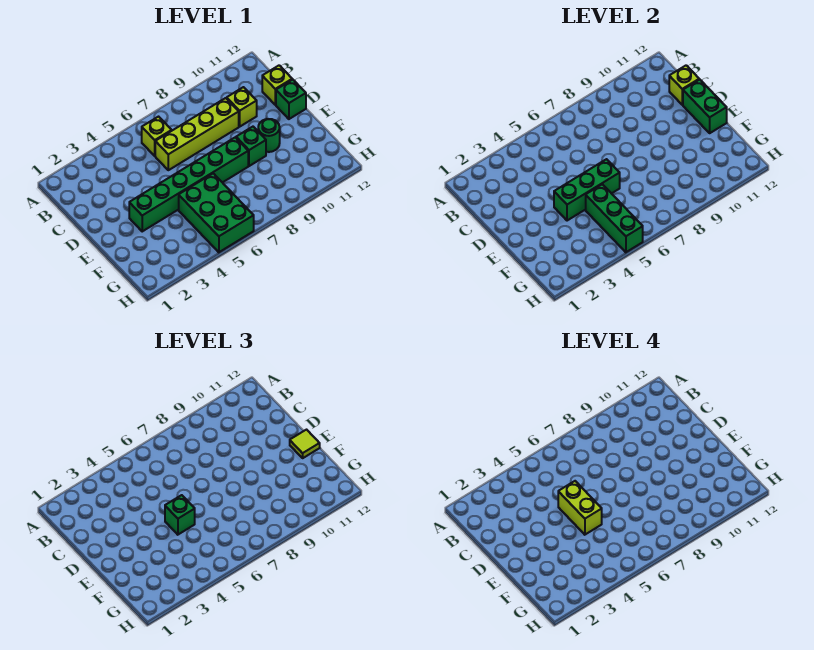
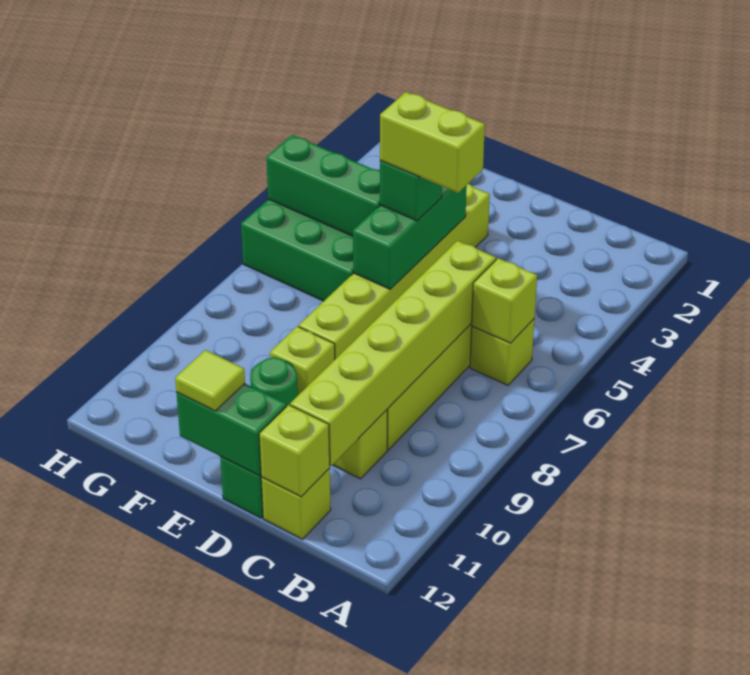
none -> lime 1x1 brick [471,258,537,343]
none -> lime 1x6 brick [290,241,496,466]
green 1x6 brick [129,137,248,231] -> lime 1x6 brick [299,184,490,359]
green 1x1 brick [236,127,266,166] -> lime 1x1 brick [270,326,335,395]

